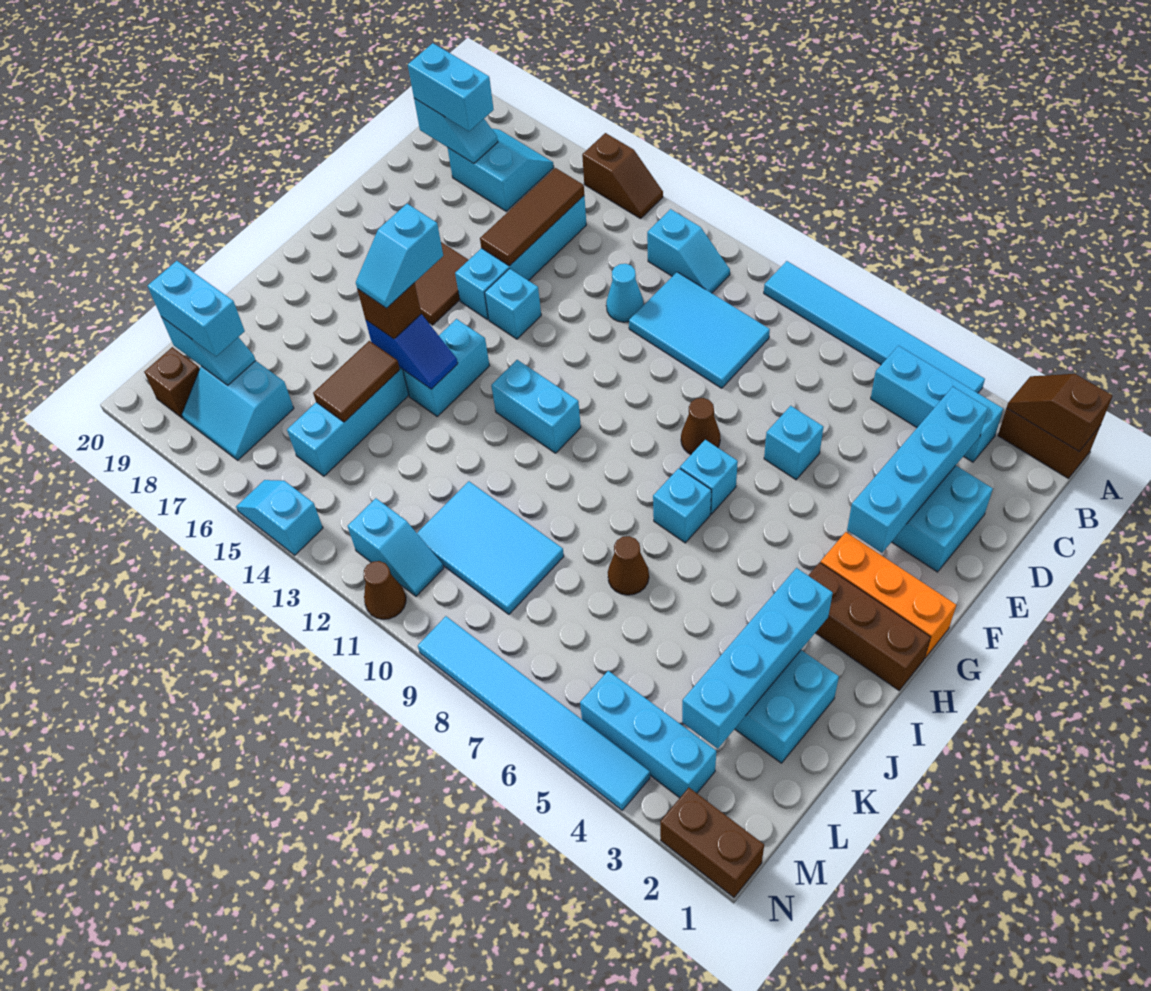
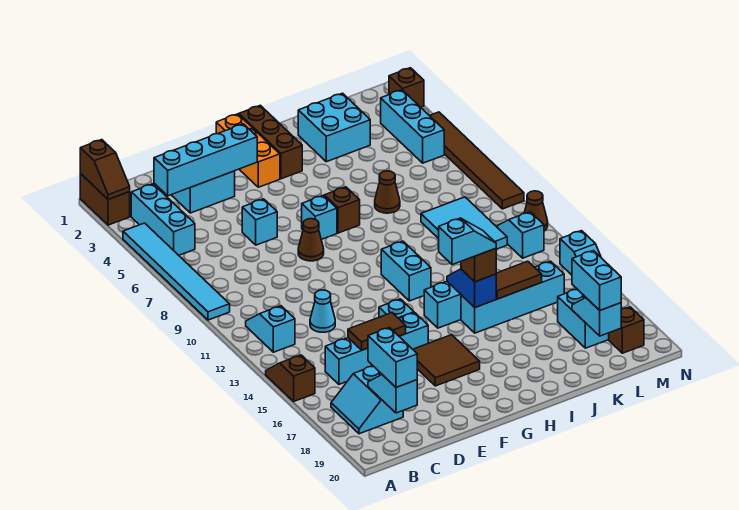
cyan 2x3 tile [629,272,770,388] -> none
brown 1x3 tile [480,168,584,266] -> brown 1x2 tile [348,313,406,350]
cyan 1x1 brick [653,468,711,543] -> brown 1x1 brick [324,187,360,233]
cyan 1x4 brick [682,568,833,749] -> none
brown 1x2 brick [660,788,764,897] -> brown 1x1 brick [389,68,424,107]
cyan 1x6 tile [418,616,650,810] -> brown 1x6 tile [429,112,524,209]

